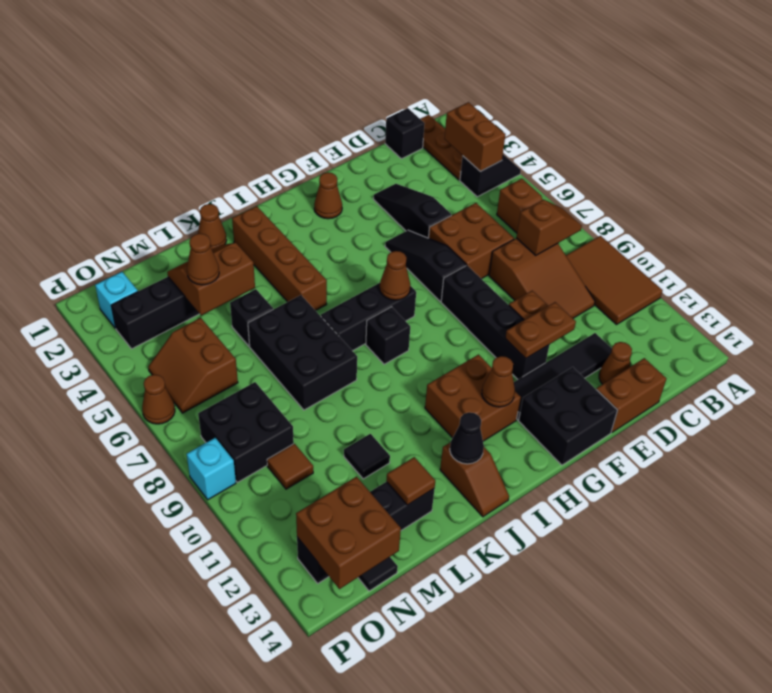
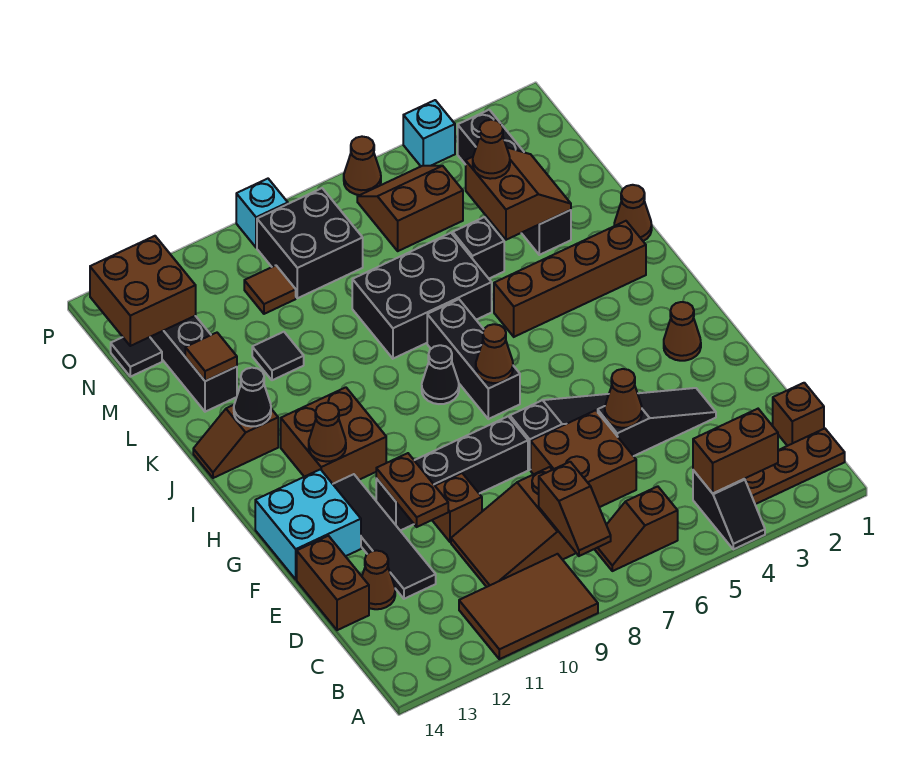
black 1x1 brick [385,108,425,159] -> brown 1x1 brick [773,383,824,446]
none -> brown 1x1 cone [605,369,642,428]
black 2x2 brick [519,367,617,465] -> cyan 2x2 brick [255,469,361,579]
black 1x1 brick [366,307,410,364] -> black 1x1 cone [422,345,459,404]
cyan 1x1 brick [95,272,138,328] -> cyan 1x1 brick moved to [403,100,455,166]

